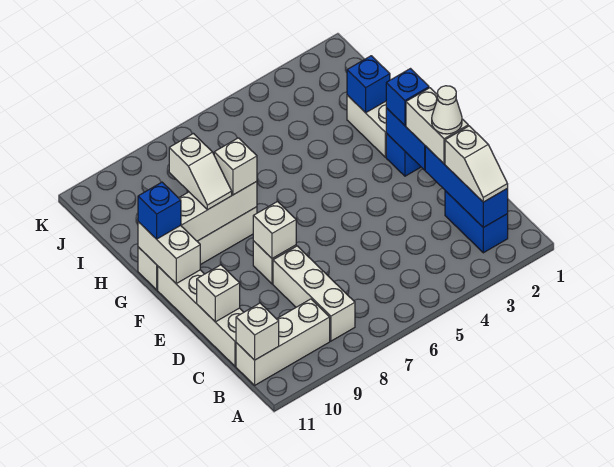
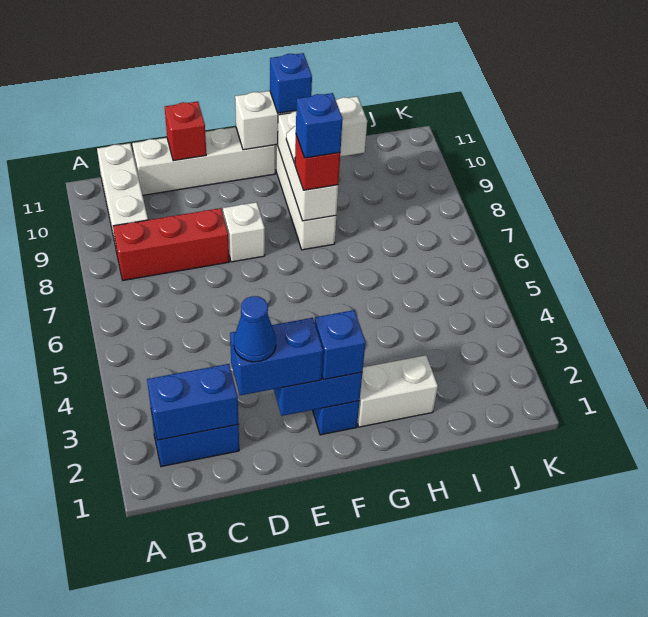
blue 1x3 brick [425,146,508,227] -> blue 1x2 brick [147,364,239,440]
white 1x2 slope [445,126,508,202] -> none
white 1x3 brick [273,246,355,341] -> red 1x3 brick [113,208,229,280]
white 1x1 brick [236,303,279,360] -> none
white 1x2 brick [406,88,468,164] -> blue 1x2 brick [230,318,323,395]
white 1x1 cone [432,86,462,134] -> blue 1x1 cone [234,296,276,362]
white 1x1 brick [197,265,240,322] -> red 1x1 brick [165,101,206,161]
white 1x1 brick [253,202,296,259] -> none
white 1x1 brick [214,138,257,195] -> red 1x1 brick [295,135,340,190]
blue 1x1 brick [347,56,390,113] -> blue 1x1 brick moved to [296,93,343,158]

